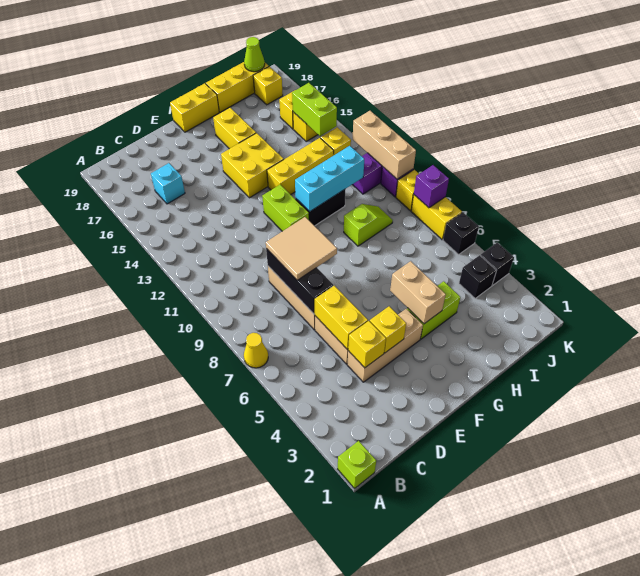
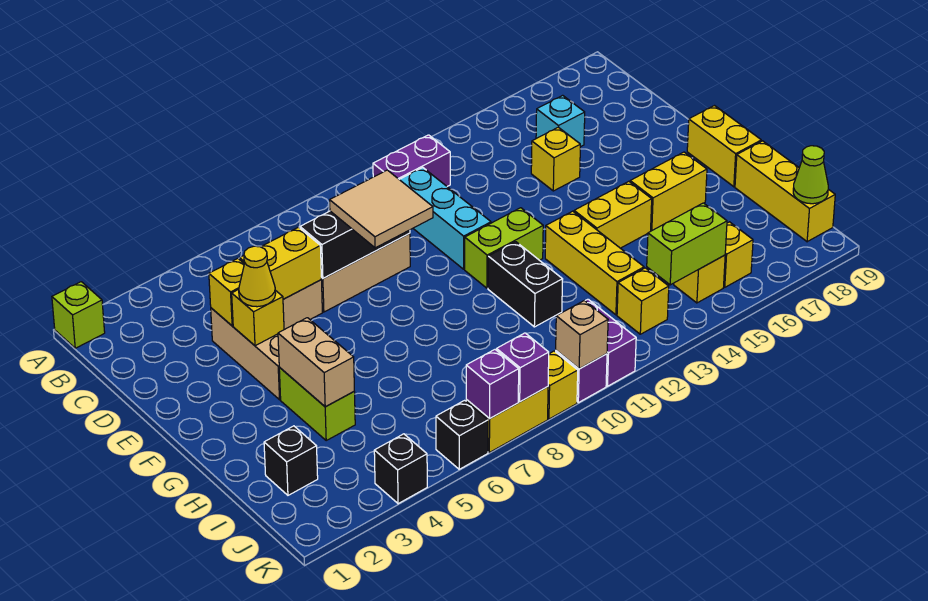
yellow 1x1 cone [244,333,268,368] -> yellow 1x1 cone moved to [239,246,276,307]
none -> purple 1x2 brick [373,135,450,186]
yellow 2x2 brick [221,133,284,198] -> yellow 1x2 brick [574,181,652,248]
tan 1x2 brick [390,261,446,324] -> tan 1x2 brick turned to [278,318,354,407]
cyan 1x3 brick [295,146,364,212] -> cyan 1x3 brick moved to [400,168,491,269]
lime 1x2 slope [344,204,393,246] -> none
black 1x1 brick [459,255,496,298] -> black 1x1 brick moved to [264,426,318,495]
yellow 1x1 brick [253,66,283,105] -> yellow 1x1 brick moved to [531,127,580,191]
none -> purple 1x1 brick [466,350,519,419]
tan 1x3 brick [353,111,416,179] -> tan 1x1 brick [556,301,608,369]

